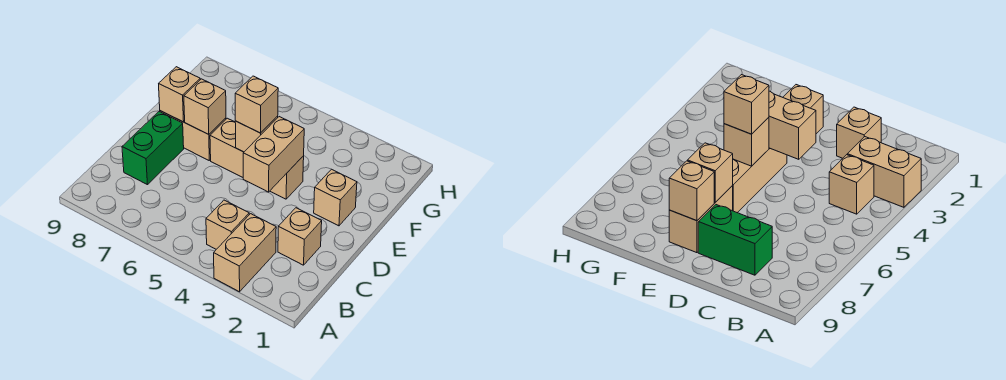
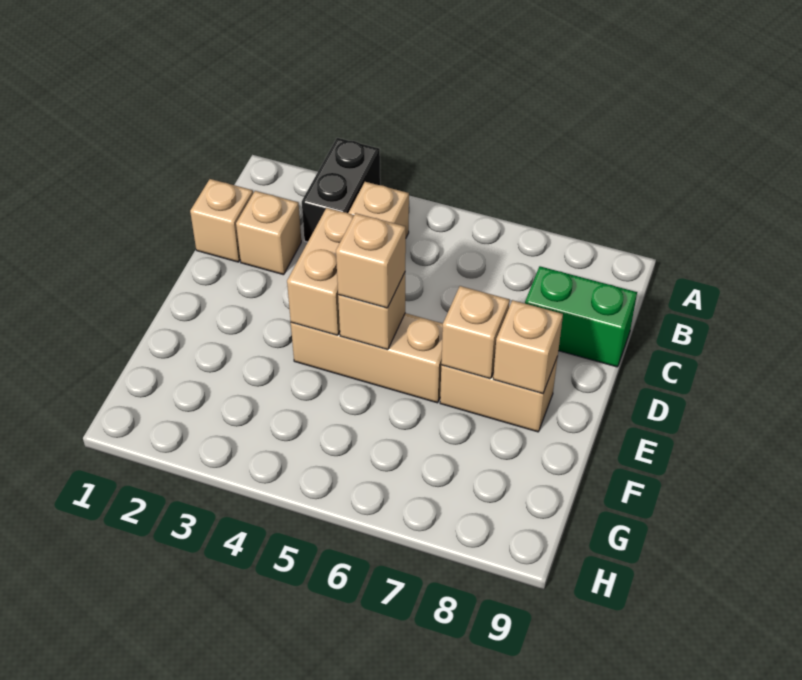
tan 1x2 brick [214,214,276,292] -> black 1x2 brick [302,138,380,242]
green 1x2 brick [122,112,184,185] -> green 1x2 brick turned to [525,266,637,367]
tan 1x1 brick [314,169,357,226] -> tan 1x1 brick moved to [190,179,253,262]

